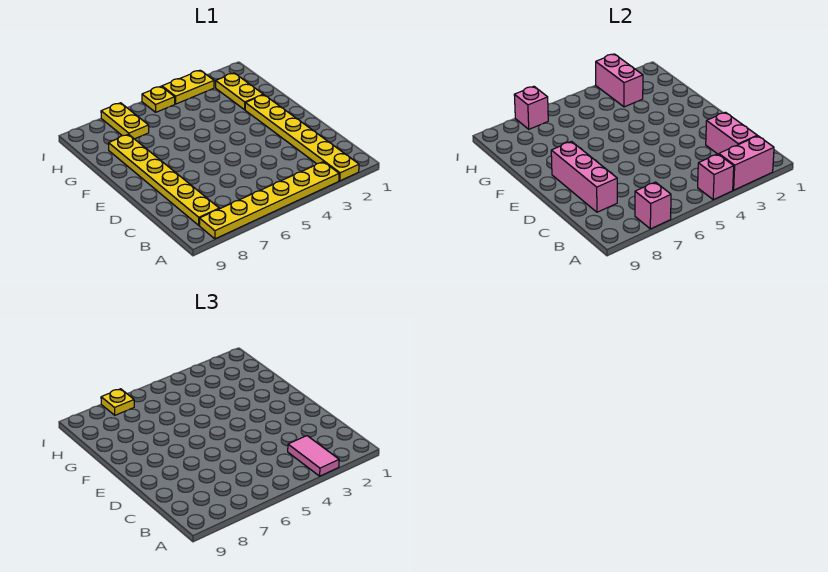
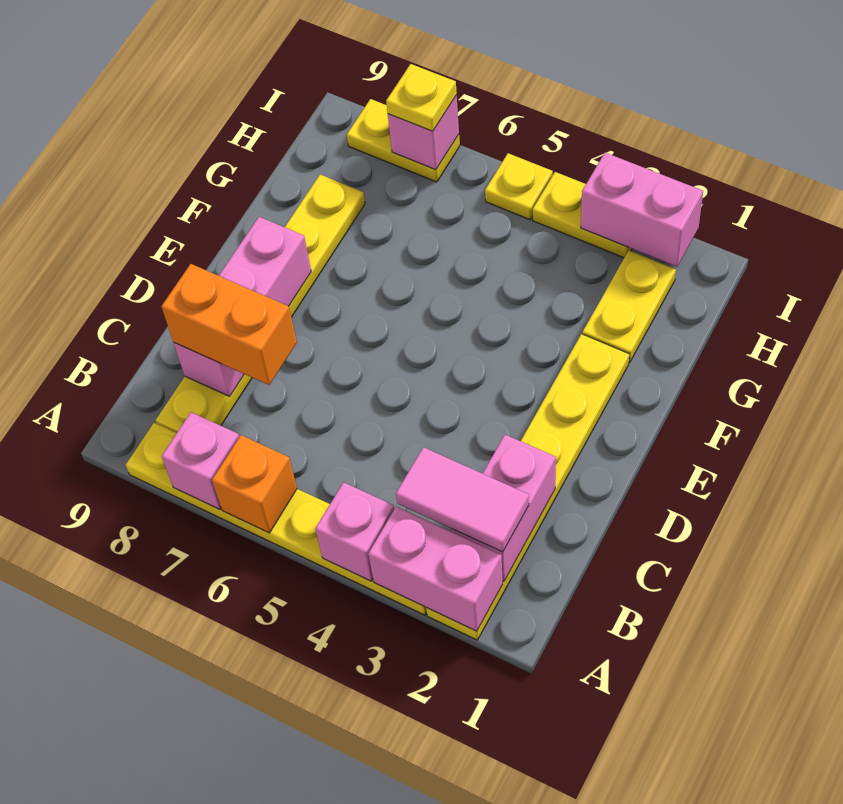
pink 1x2 tile [288,436,339,476] -> pink 1x2 tile turned to [396,447,529,552]
none -> orange 1x1 brick [212,435,297,533]
none -> orange 1x2 brick [162,264,297,385]
pink 1x2 brick [596,54,643,107] -> pink 1x2 brick turned to [581,153,703,267]
yellow 1x2 plate [101,103,149,139] -> yellow 1x2 plate turned to [347,99,460,182]

